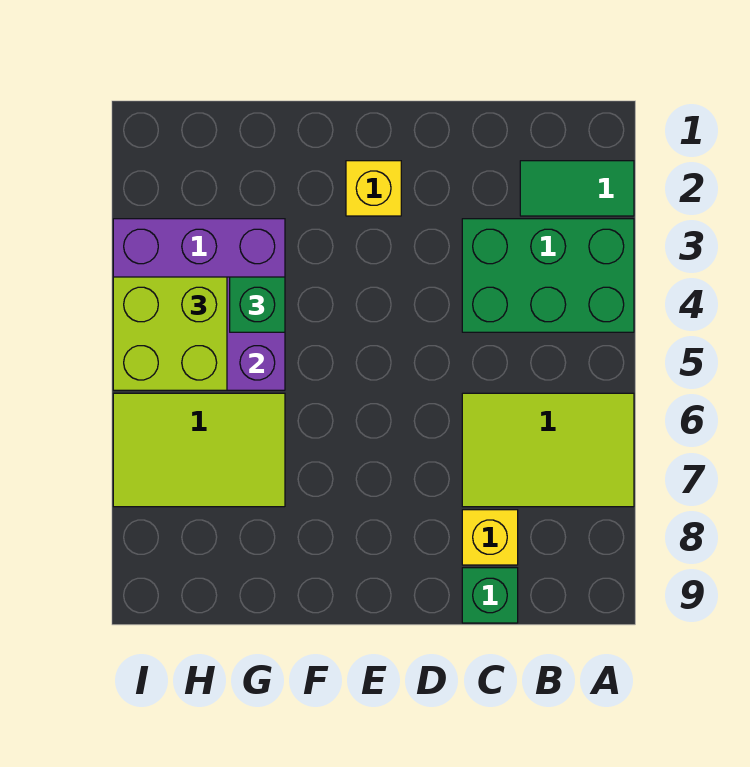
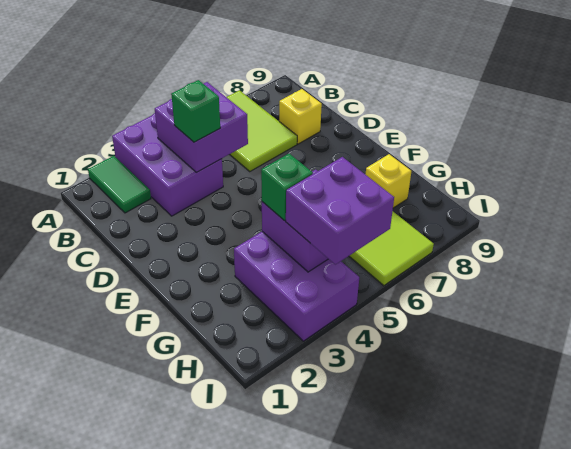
green 2x3 brick [462,219,634,332] -> purple 2x3 brick [112,113,223,216]
none -> purple 2x2 brick [155,82,248,173]
green 1x1 brick [462,568,518,623] -> green 1x1 brick moved to [171,80,220,142]
yellow 1x1 brick [346,161,401,216] -> yellow 1x1 brick moved to [365,154,411,208]
lime 2x2 brick [113,277,227,390] -> purple 2x2 brick [286,157,394,265]

